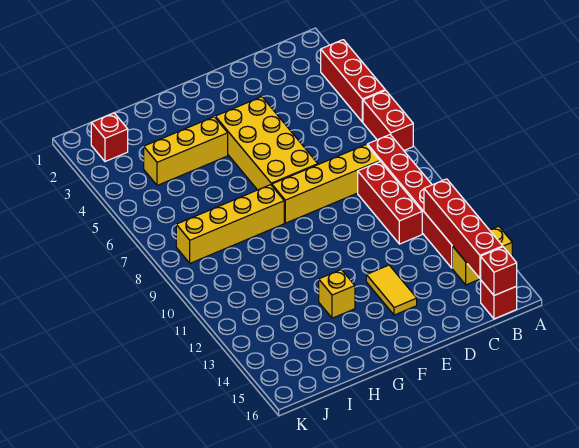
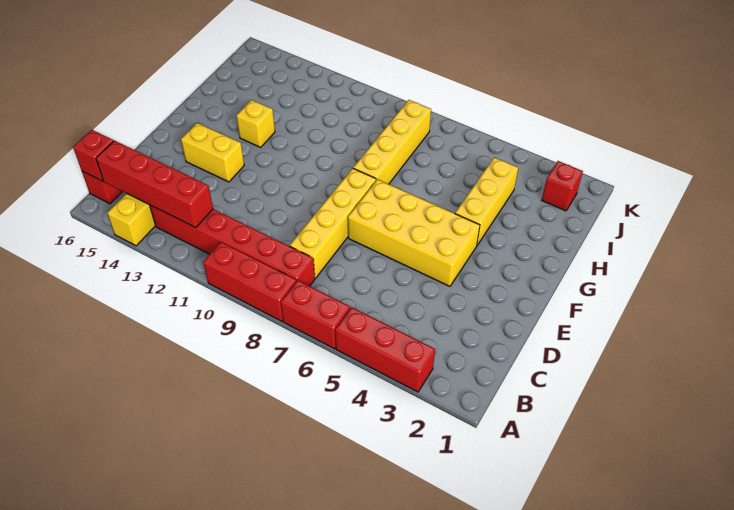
red 1x3 brick [358,161,422,244] -> red 1x3 brick moved to [203,242,296,321]
yellow 1x2 tile [366,265,417,315] -> yellow 1x2 brick [181,123,244,182]

